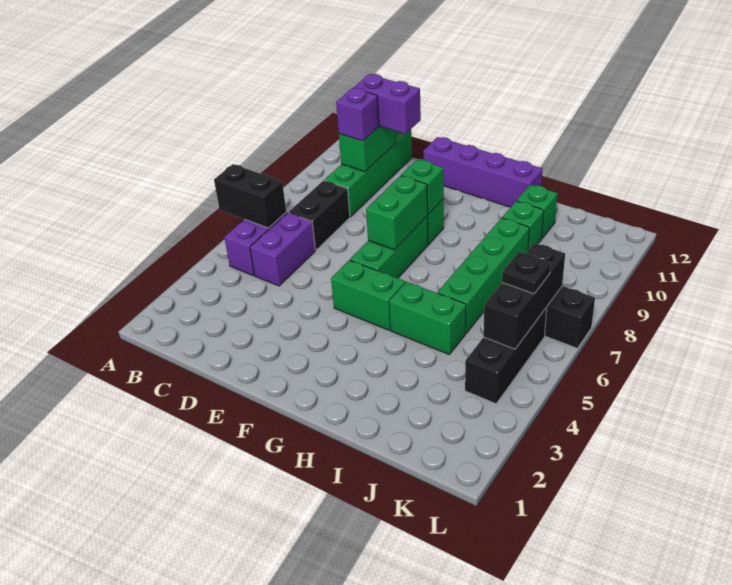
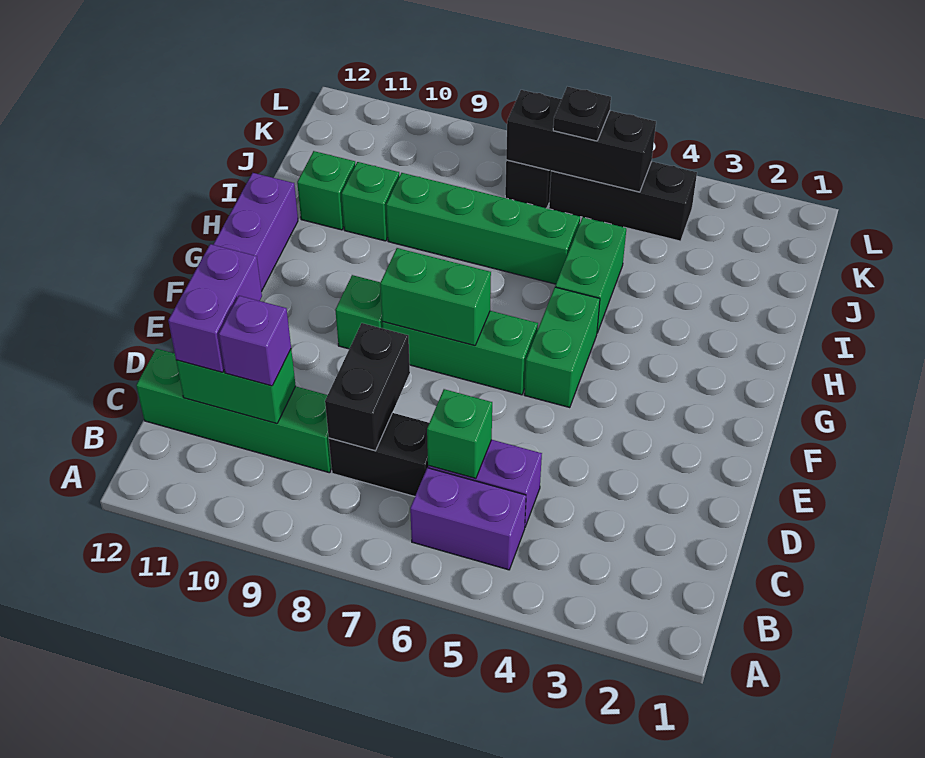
black 1x2 brick [214,164,286,228] -> black 1x2 brick moved to [325,323,410,451]
green 1x1 brick [401,159,444,214] -> green 1x1 brick moved to [427,389,492,479]

